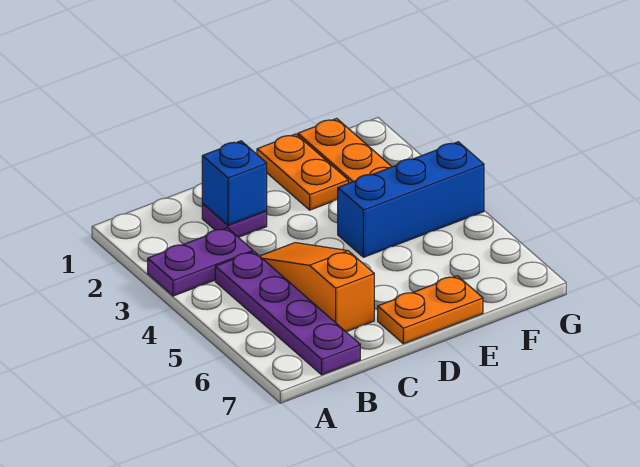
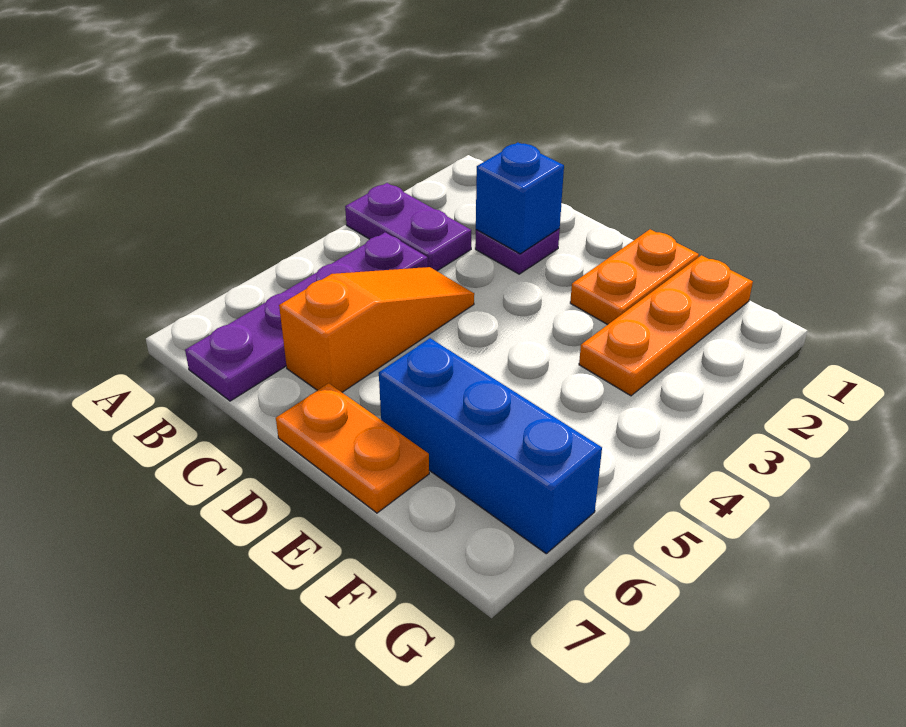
blue 1x3 brick [338,142,484,257] -> blue 1x3 brick moved to [379,338,602,554]

